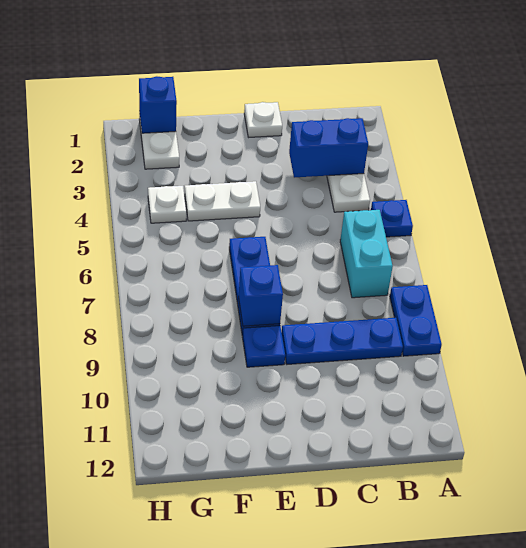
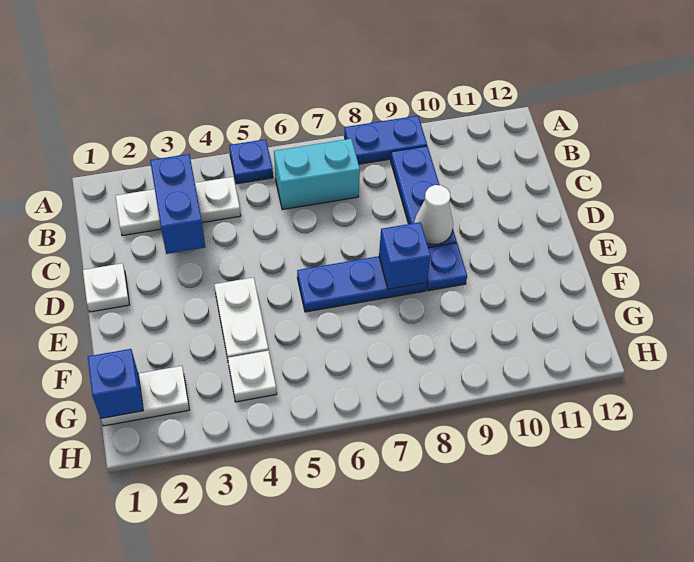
none -> white 1x1 cone [414,185,453,244]

